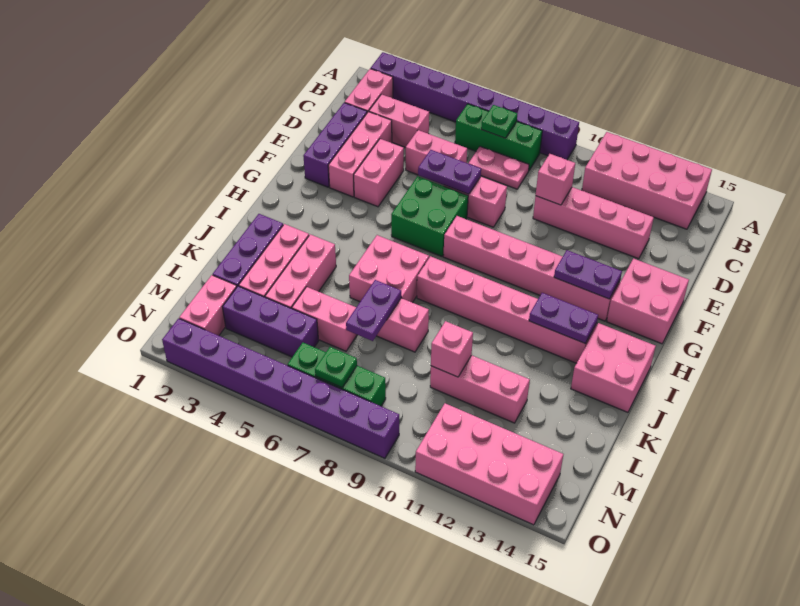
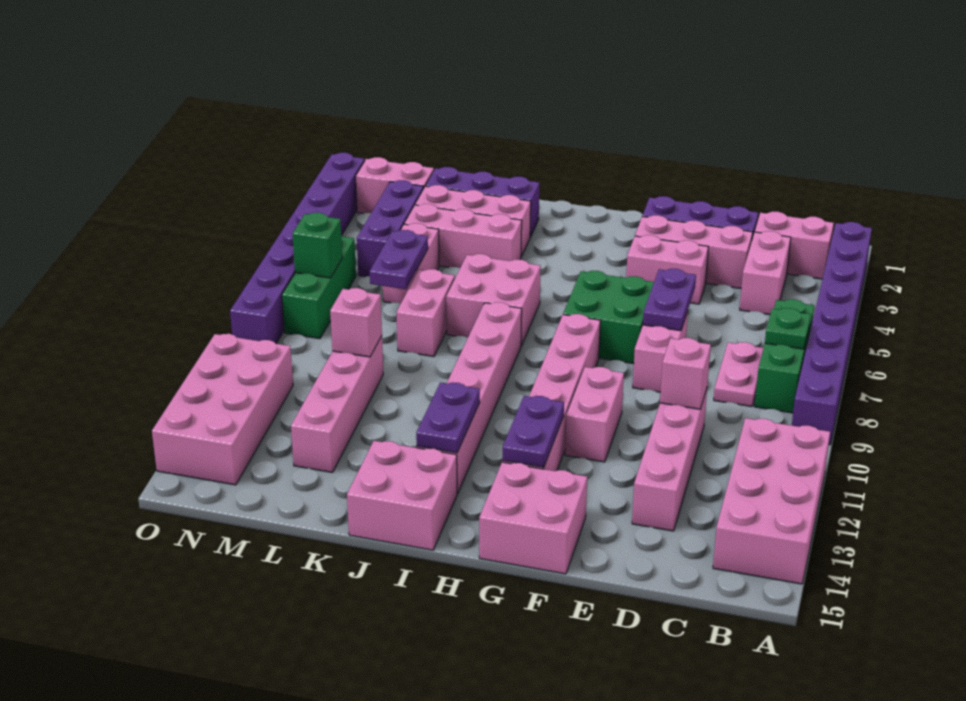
pink 1x2 brick [406,130,467,175] -> pink 1x2 brick moved to [565,367,624,462]
purple 1x2 plate [346,280,401,341] -> purple 1x2 plate turned to [370,230,428,289]
pink 1x3 brick [430,355,530,423] -> pink 1x4 brick [291,336,383,472]
green 1x1 plate [315,347,357,388] -> green 1x1 brick [292,213,342,278]

